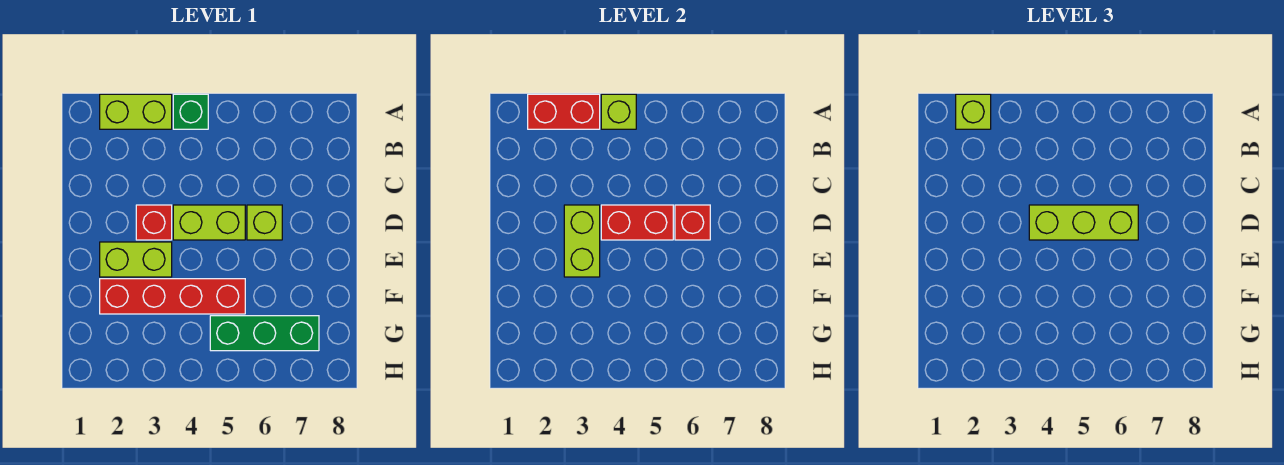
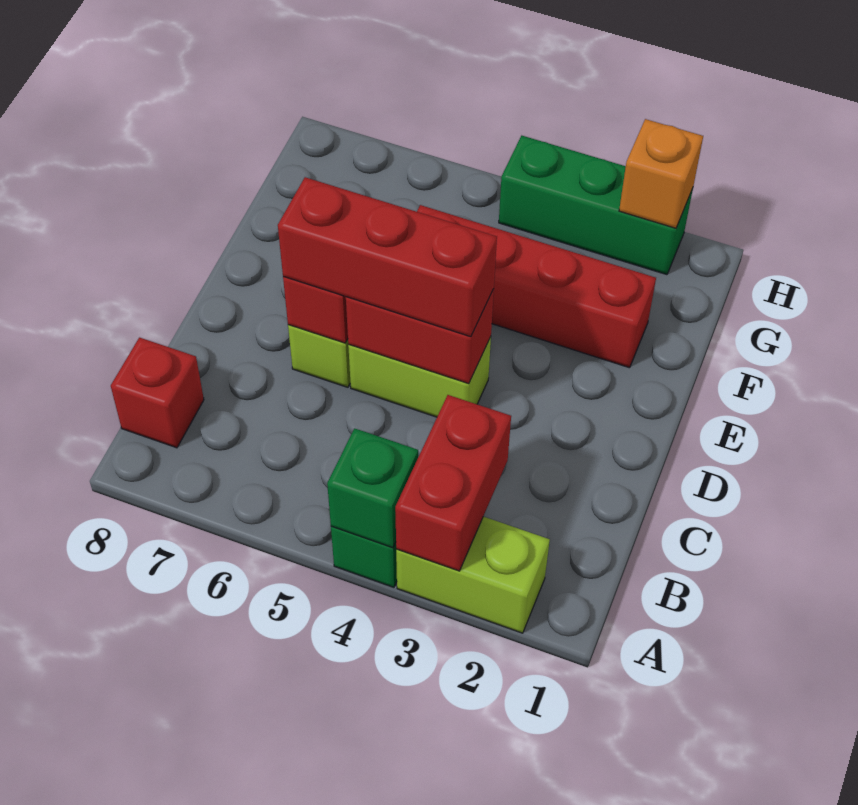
red 1x2 brick [528,94,600,129] -> red 1x2 brick turned to [395,395,511,571]
lime 1x1 brick [956,94,991,129] -> none
lime 1x1 brick [601,94,636,129] -> green 1x1 brick [327,428,418,548]
red 1x1 brick [136,205,172,240] -> red 1x1 brick moved to [111,338,204,448]
lime 1x2 brick [564,205,600,277] -> none
lime 1x3 brick [1029,205,1138,240] -> red 1x3 brick [278,177,497,337]
lime 1x2 brick [100,242,172,277] -> none
green 1x3 brick [210,316,319,351] -> green 1x3 brick moved to [499,136,693,275]
none -> orange 1x1 brick [619,119,703,228]

